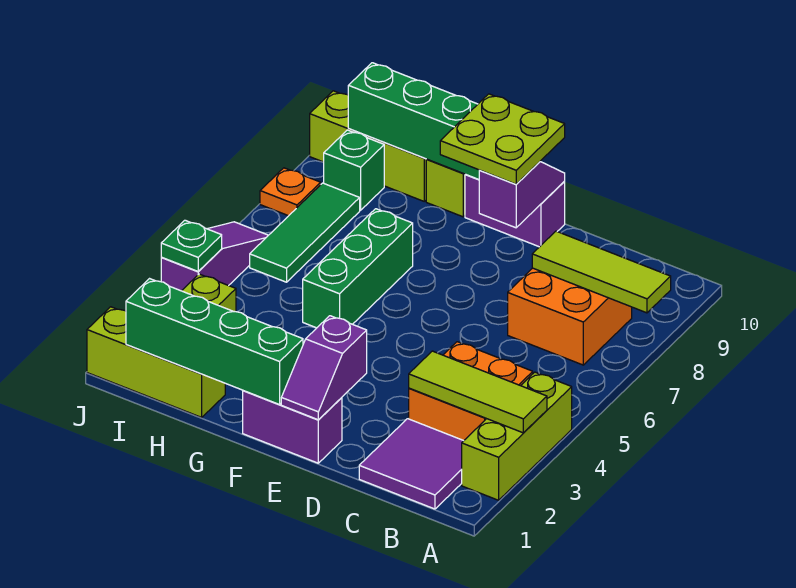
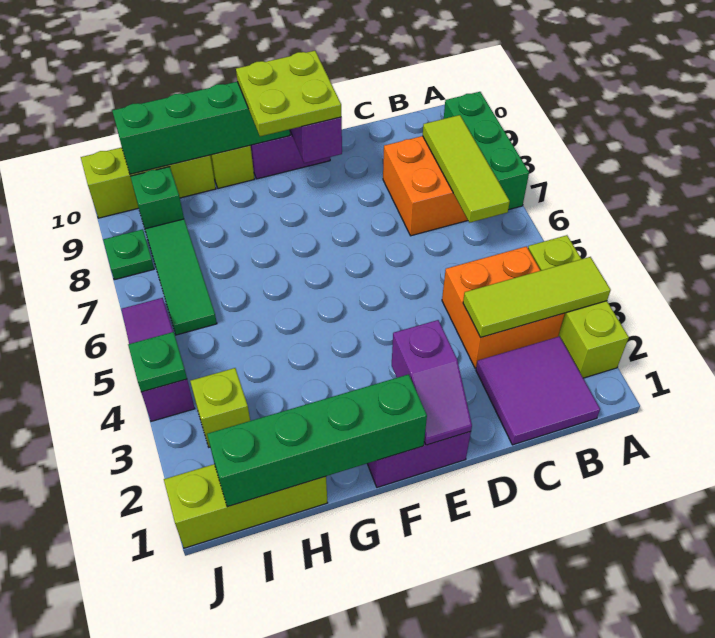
lime 1x3 tile [532,231,671,313] -> lime 1x3 tile turned to [423,115,510,223]
green 1x3 brick [303,209,413,328] -> green 1x3 brick moved to [444,92,529,210]
orange 1x1 plate [260,168,321,216] -> green 1x1 plate [103,229,154,280]

